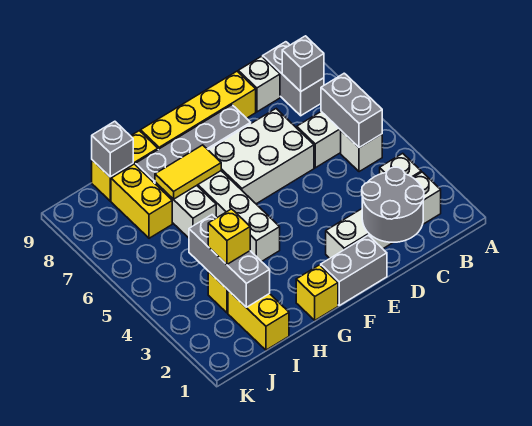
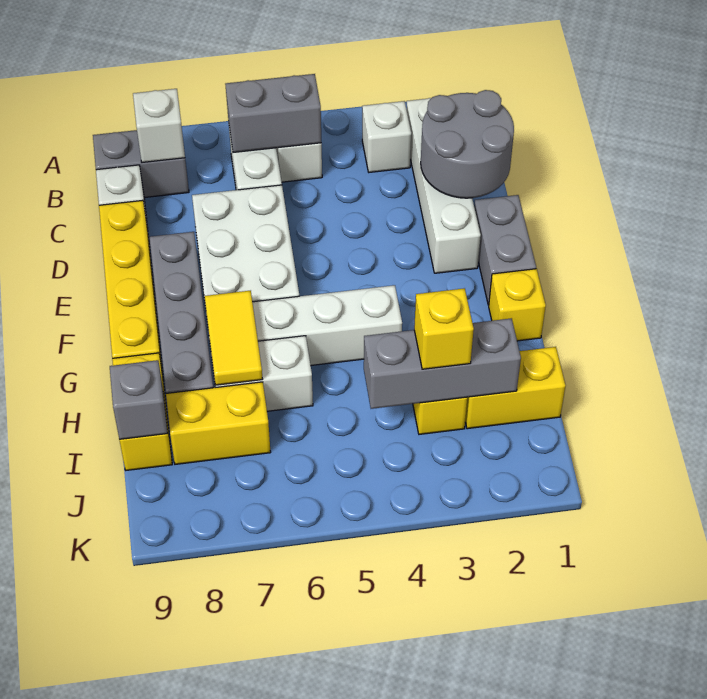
grey 1x1 brick [282,36,324,91] -> white 1x1 brick [133,89,185,163]

